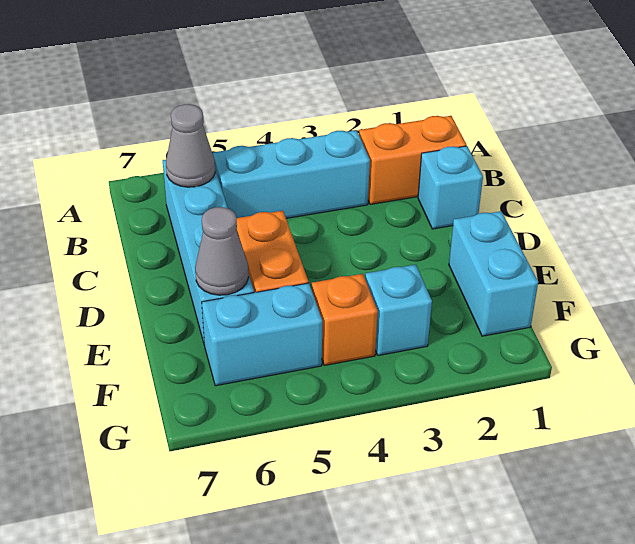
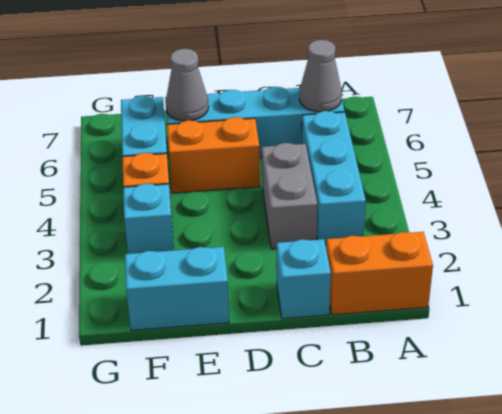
orange 1x2 brick [359,116,466,205] -> orange 1x2 brick turned to [326,232,433,315]
none -> grey 1x2 brick [262,143,317,249]

